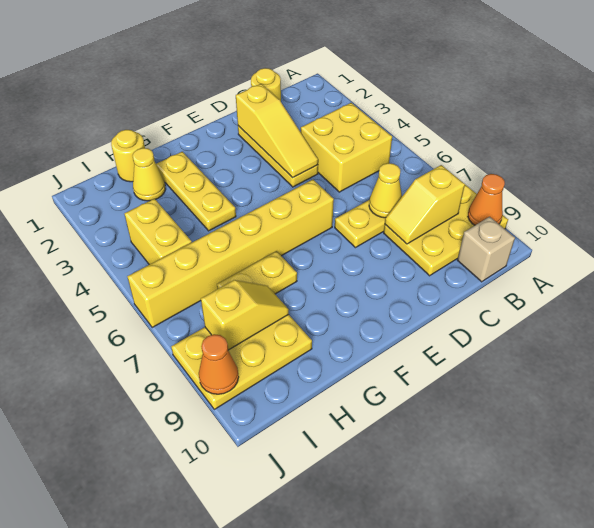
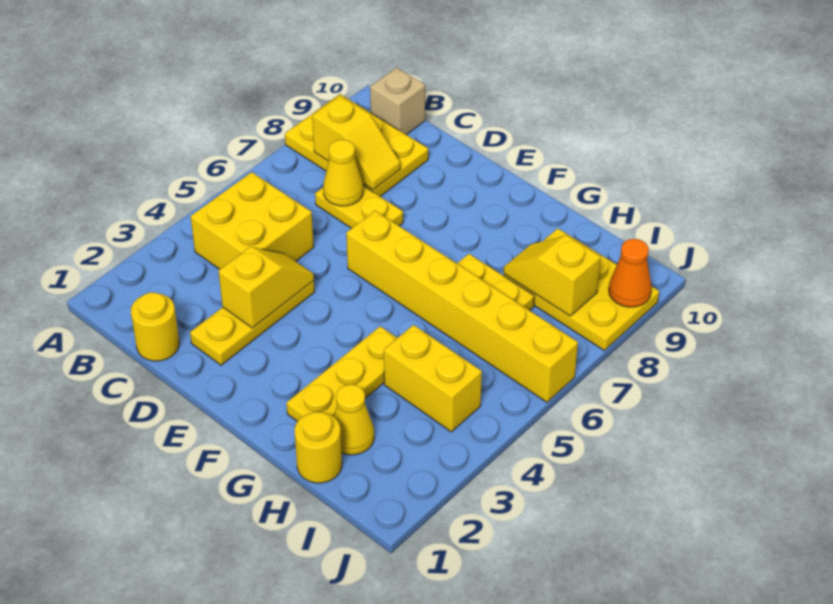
orange 1x1 cone [468,174,505,225] -> none
yellow 1x3 slope [236,84,318,178] -> yellow 1x2 slope [219,247,314,328]
yellow 1x2 brick [124,199,192,265] -> yellow 1x2 brick turned to [384,325,482,432]

